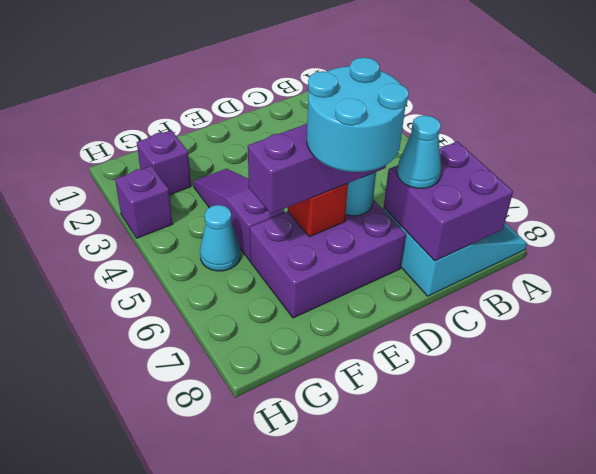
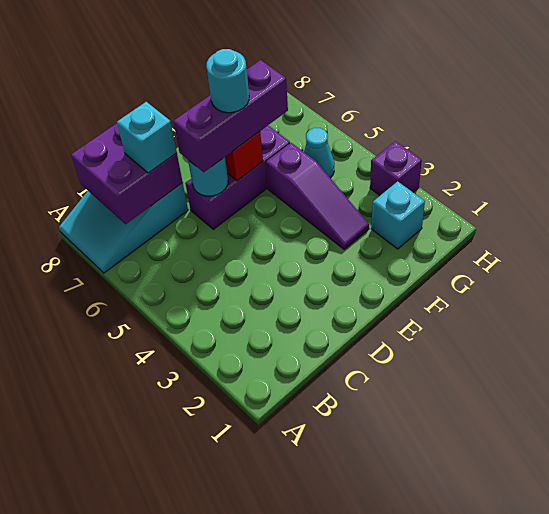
cyan 1x1 cone [397,115,441,188] -> cyan 1x1 brick [117,102,177,173]
purple 2x3 brick [250,200,406,318] -> purple 1x3 brick [185,126,290,229]
cyan 2x2 round brick [307,57,409,172] -> cyan 1x1 round brick [206,49,249,113]
purple 1x1 brick [137,130,191,195] -> cyan 1x1 brick [371,181,425,249]

